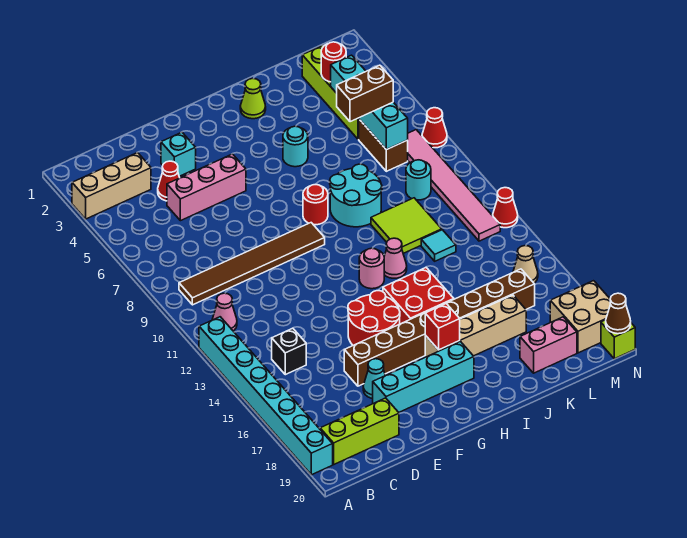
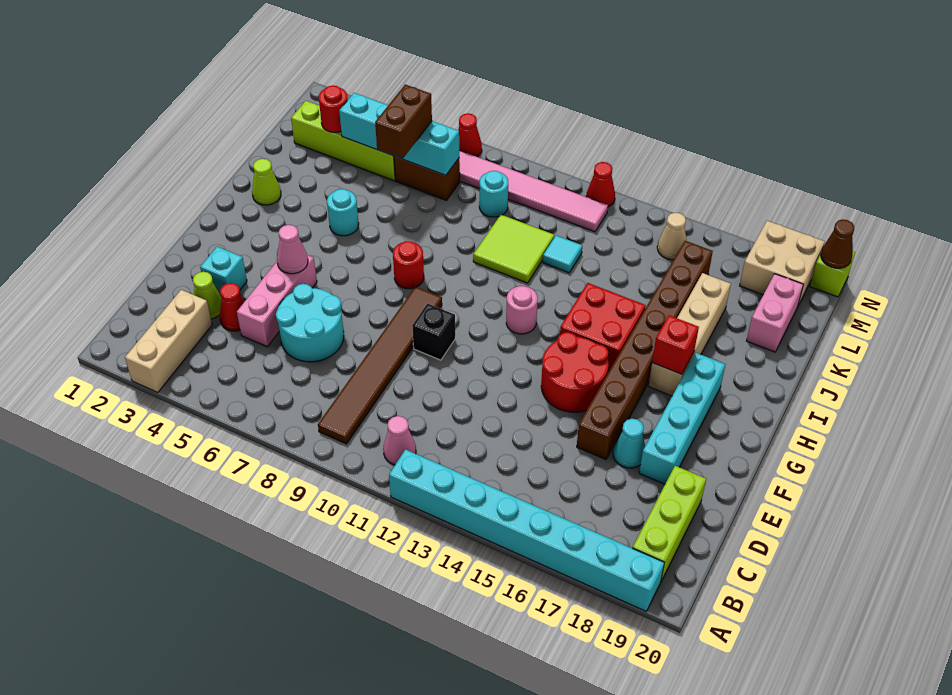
black 1x1 brick [272,328,306,375] -> black 1x1 brick moved to [412,304,455,360]
none -> lime 1x1 cone [193,272,222,319]
cyan 2x2 round brick [330,164,382,227] -> cyan 2x2 round brick moved to [276,284,344,362]
pink 1x1 cone [384,238,407,278] -> pink 1x1 cone moved to [277,225,308,274]

